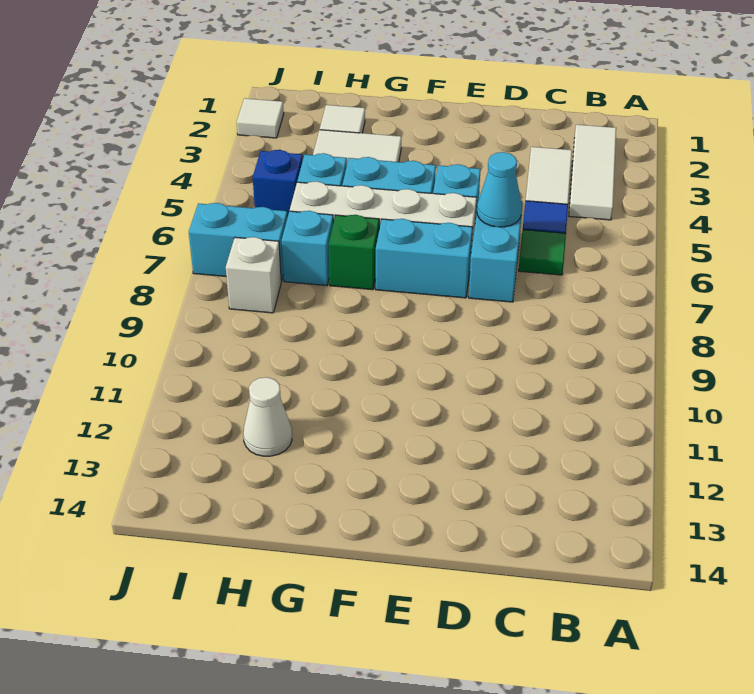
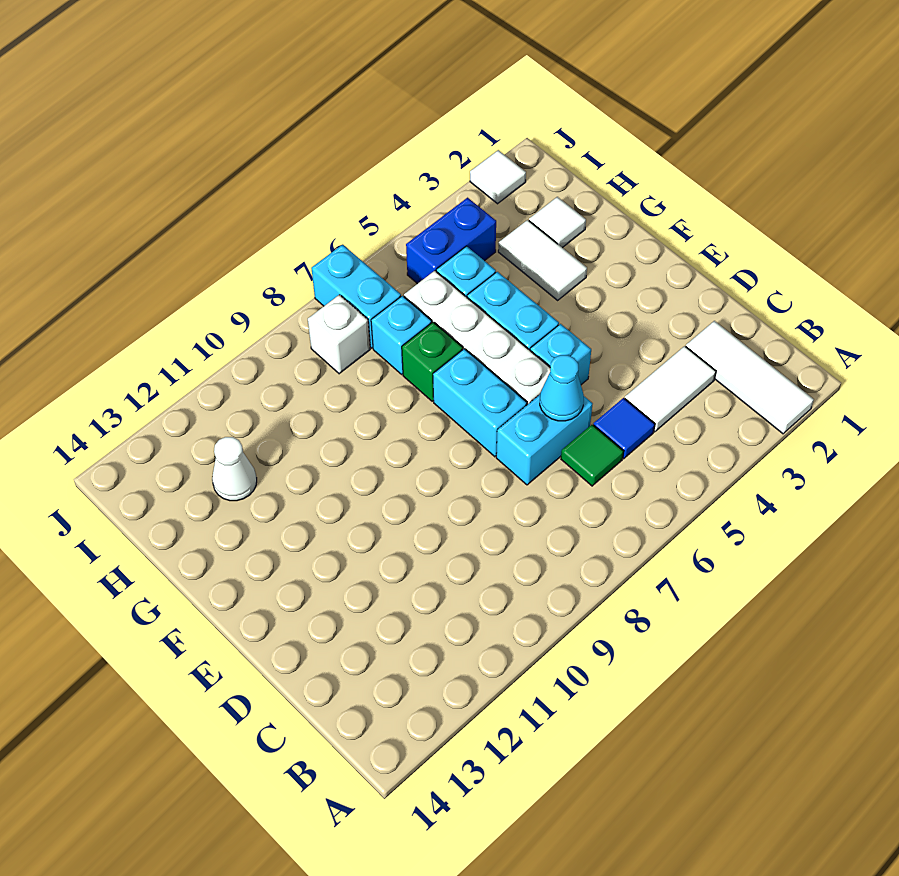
white 1x3 tile [569,125,616,220] -> white 1x3 tile turned to [686,321,814,434]
blue 1x1 brick [253,150,303,218] -> blue 1x2 brick [406,198,496,284]

